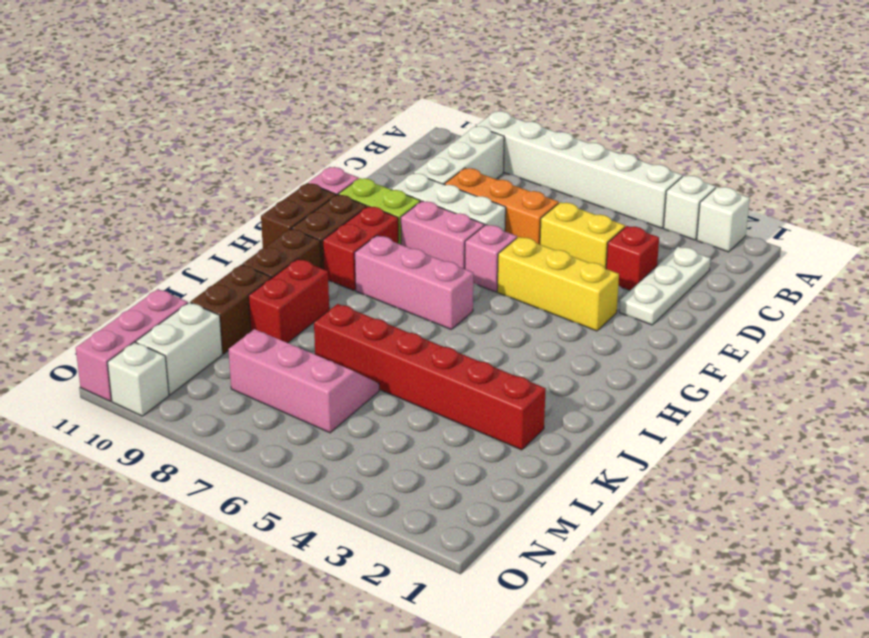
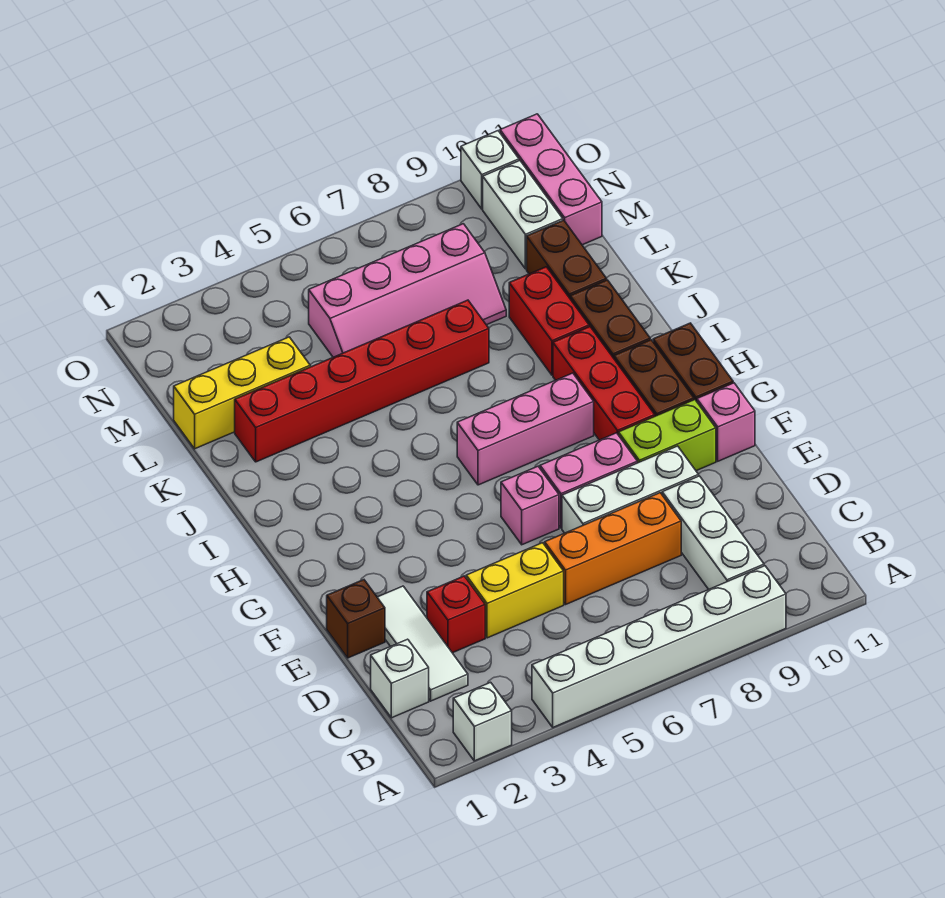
white 1x1 brick [664,175,716,240] -> white 1x1 brick moved to [371,639,429,718]
white 1x3 plate [619,247,711,325] -> white 1x3 tile [377,586,468,701]
none -> brown 1x1 brick [327,580,385,658]
yellow 1x3 brick [497,237,619,331] -> yellow 1x3 brick moved to [174,337,310,449]
red 1x2 brick [323,206,398,290] -> red 1x3 brick [553,327,655,440]
pink 2x3 slope [228,329,379,433] -> pink 2x4 slope [309,224,506,357]

